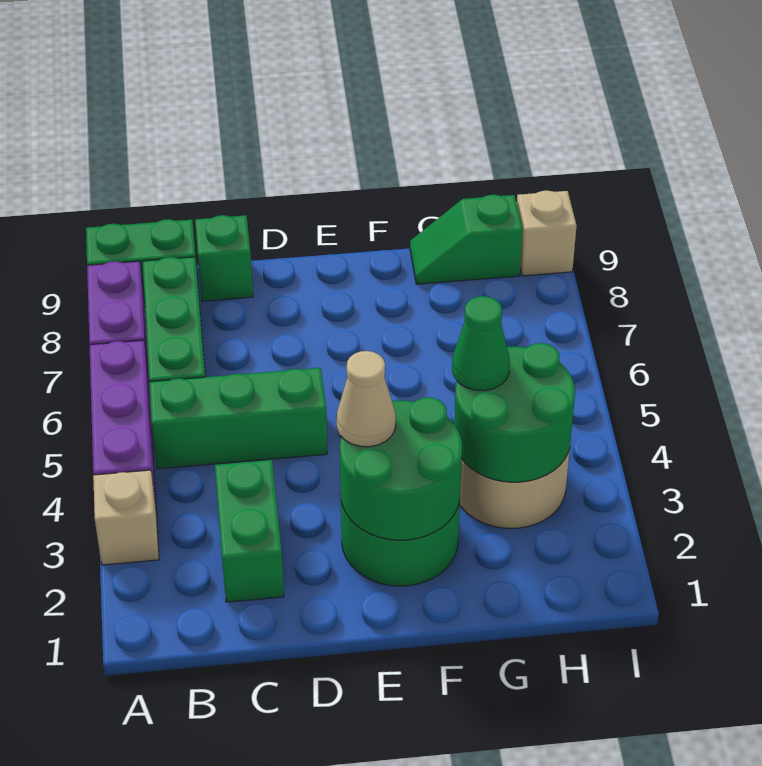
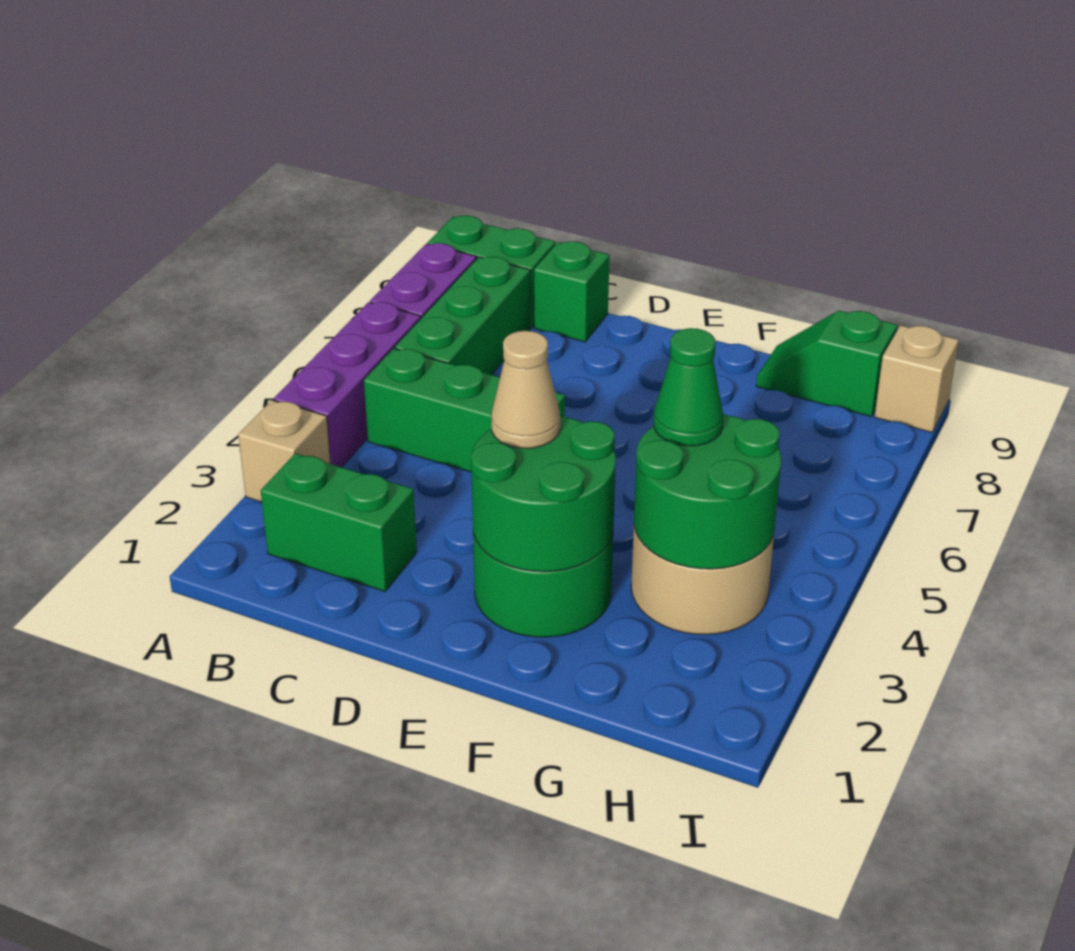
green 1x2 brick [215,460,284,602] -> green 1x2 brick turned to [261,454,417,591]

